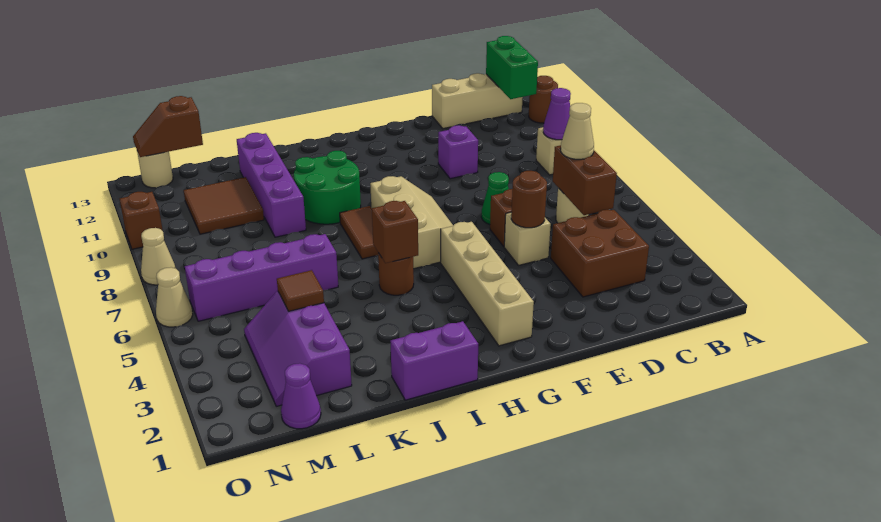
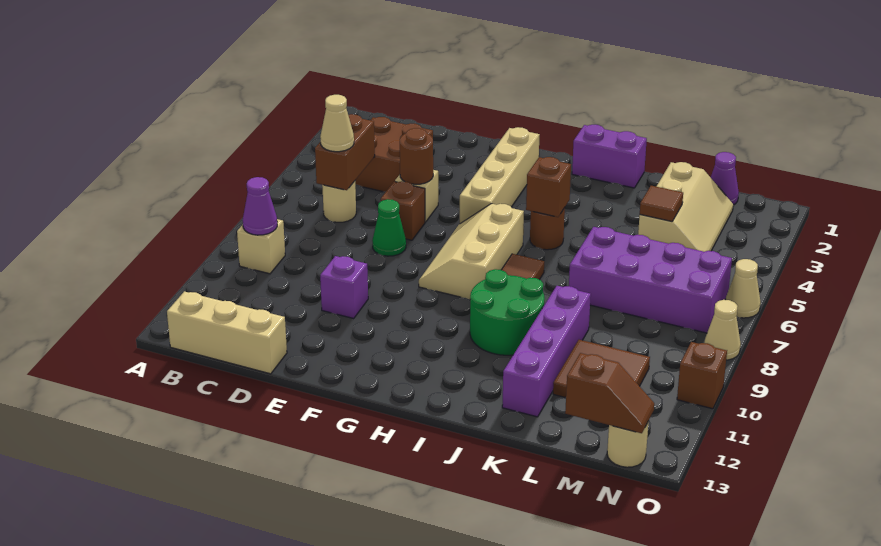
brown 1x1 round brick [529,76,558,123] -> none
green 1x2 brick [486,36,538,99] -> none
purple 1x4 brick [185,234,338,321] -> purple 2x4 brick [569,227,732,333]
purple 2x3 slope [244,291,352,406] -> tan 2x3 slope [638,162,733,252]

